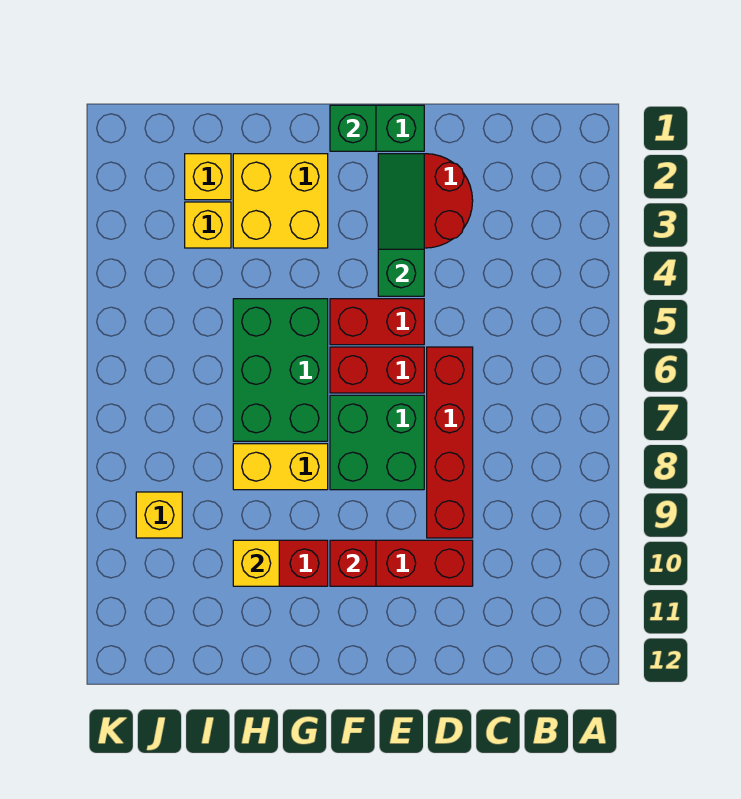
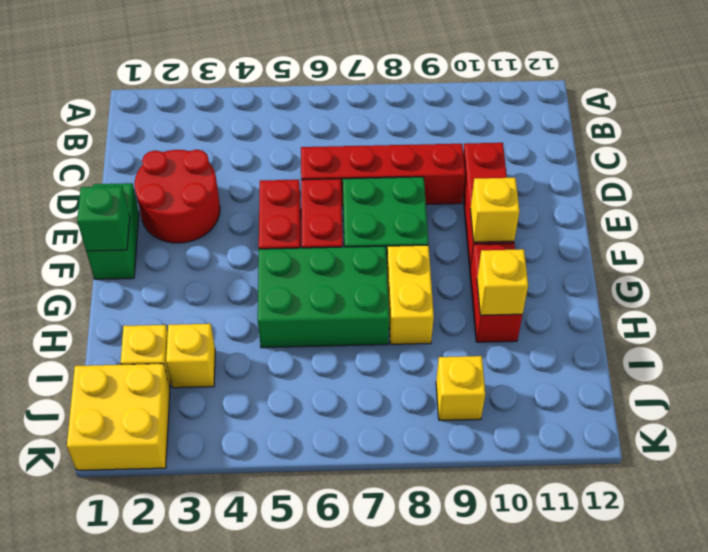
green 1x3 slope [378,154,424,296] -> none
red 1x1 brick [330,540,376,586] -> yellow 1x1 brick [470,178,519,242]
yellow 2x2 brick [233,154,328,248] -> yellow 2x2 brick moved to [67,364,170,470]

